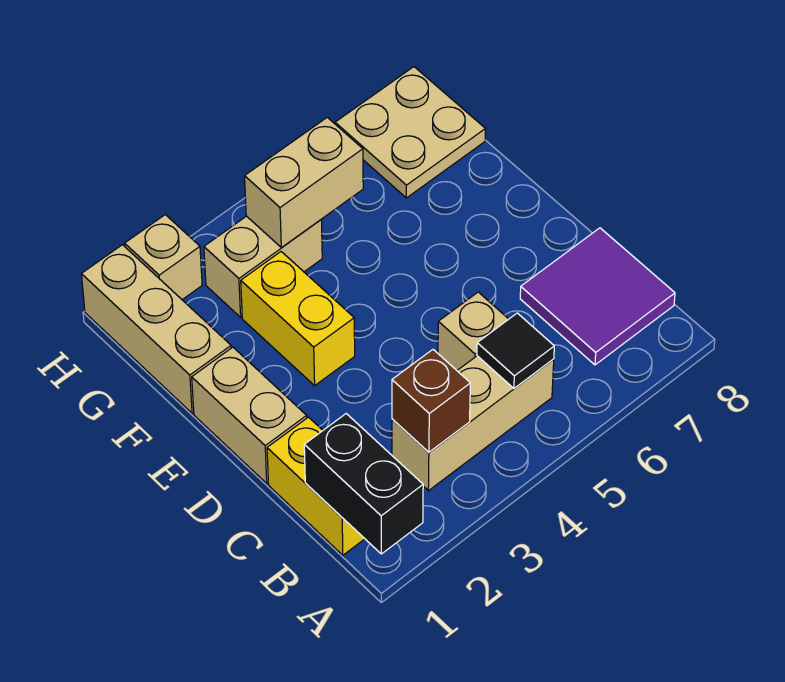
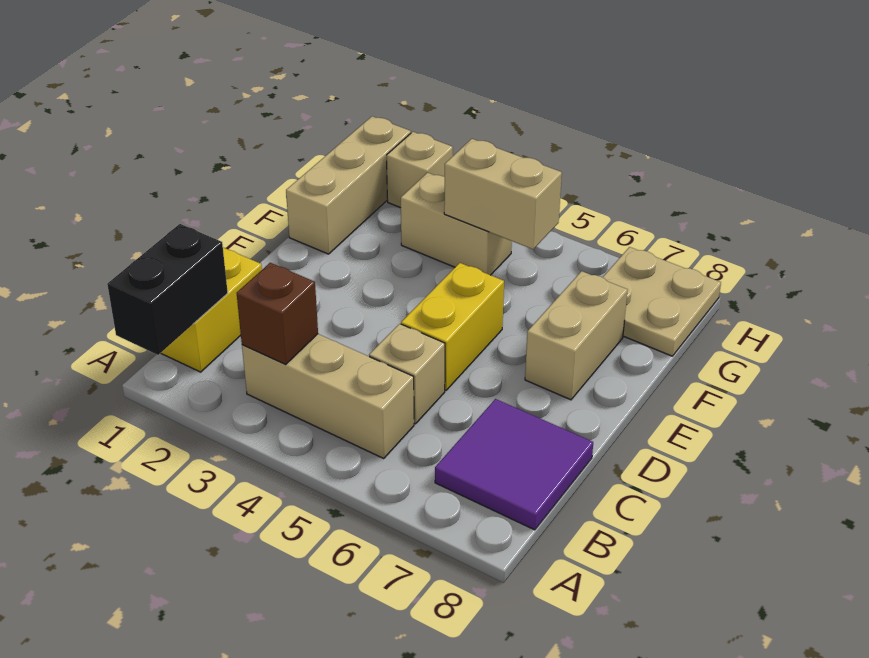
black 1x1 tile [477,313,554,388] -> none
tan 1x2 brick [192,347,307,483] -> tan 1x2 brick moved to [525,271,628,400]
yellow 1x2 brick [241,252,355,385] -> yellow 1x2 brick moved to [401,263,504,390]

